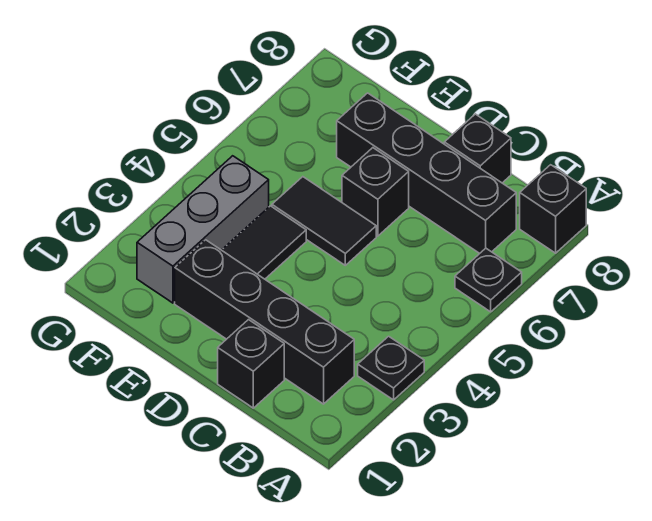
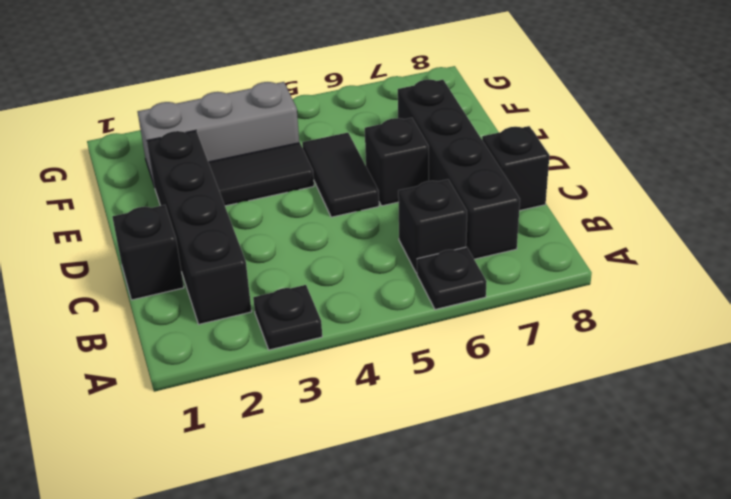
black 1x1 brick [520,165,586,253] -> black 1x1 brick moved to [398,179,467,273]

